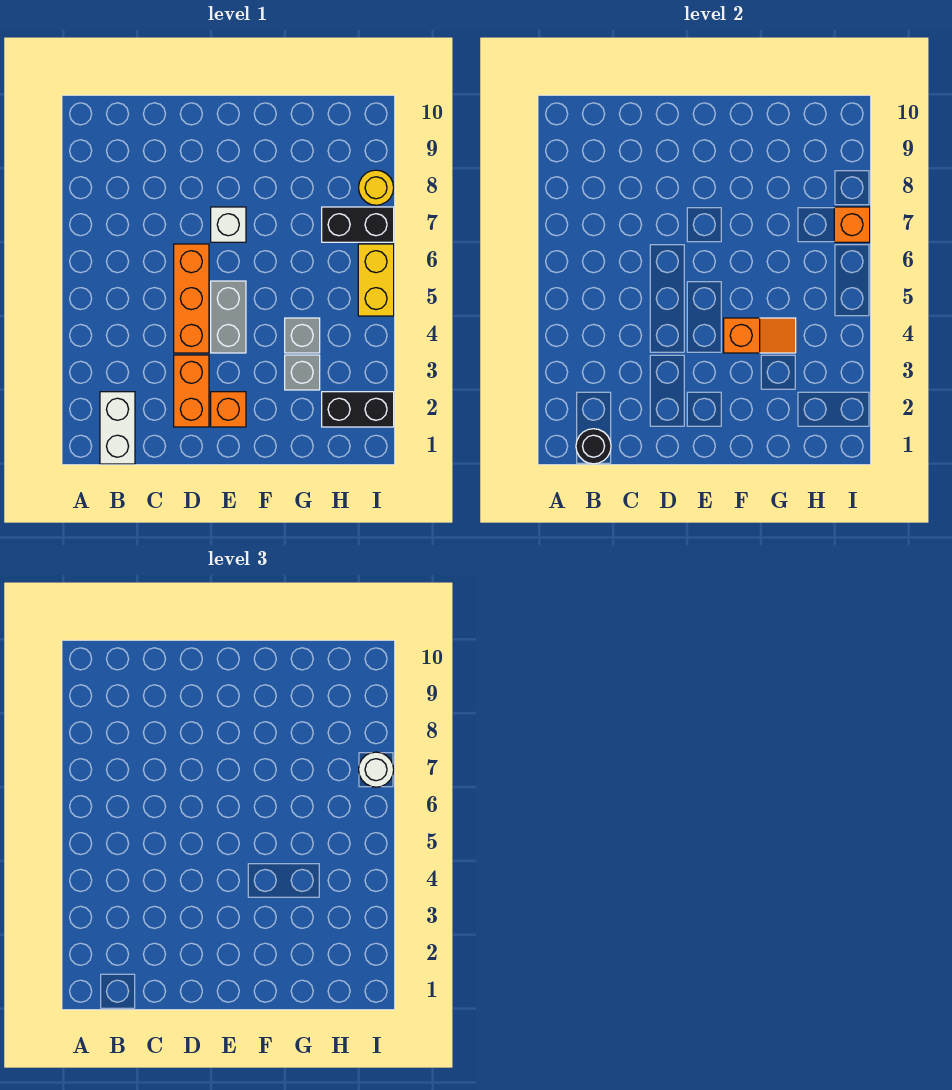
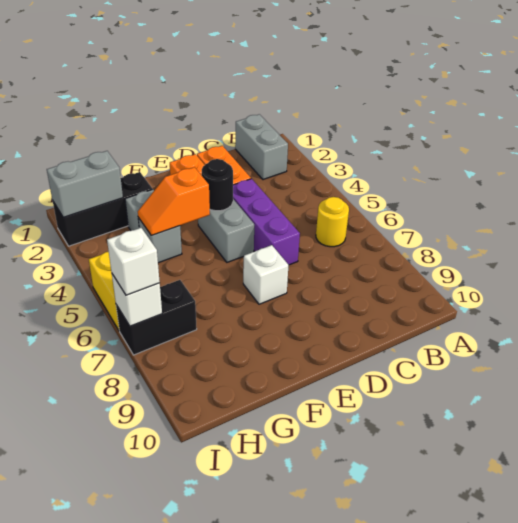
white 1x2 brick [100,392,135,464] -> grey 1x2 brick [235,114,288,180]
black 1x1 round brick [576,429,611,464] -> black 1x1 round brick moved to [202,159,233,211]
orange 1x3 brick [174,244,209,353] -> purple 1x3 brick [233,179,300,265]
black 1x2 brick [322,392,394,427] -> black 1x3 brick [53,172,152,246]
none -> grey 1x2 brick [47,151,123,217]
orange 1x1 brick [834,207,870,242] -> white 1x1 brick [112,274,162,326]
white 1x1 round brick [359,752,394,787] -> white 1x1 brick [107,228,160,295]
yellow 1x1 round brick [359,170,394,205] -> yellow 1x1 round brick moved to [316,197,349,247]

